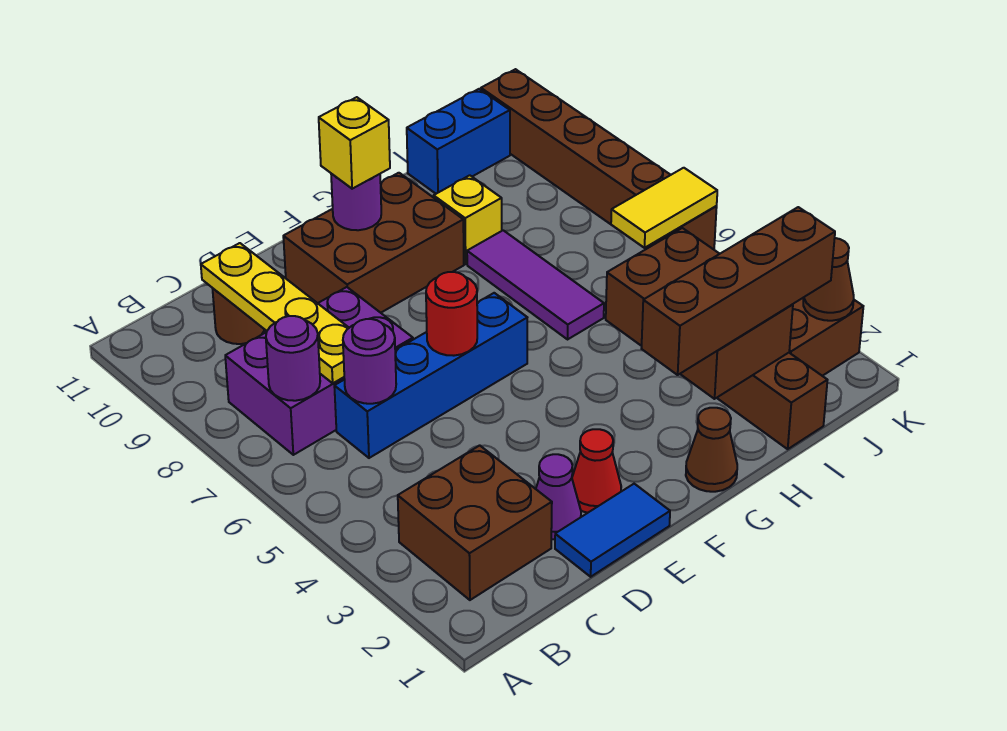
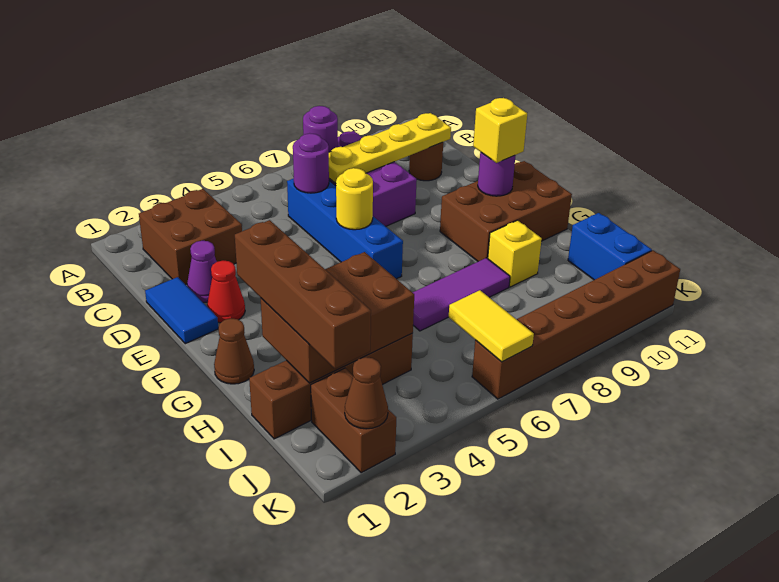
red 1x1 round brick [426,272,477,356] -> yellow 1x1 round brick [336,168,373,230]
brown 2x3 brick [283,173,464,313] -> brown 2x3 brick turned to [440,161,572,261]

